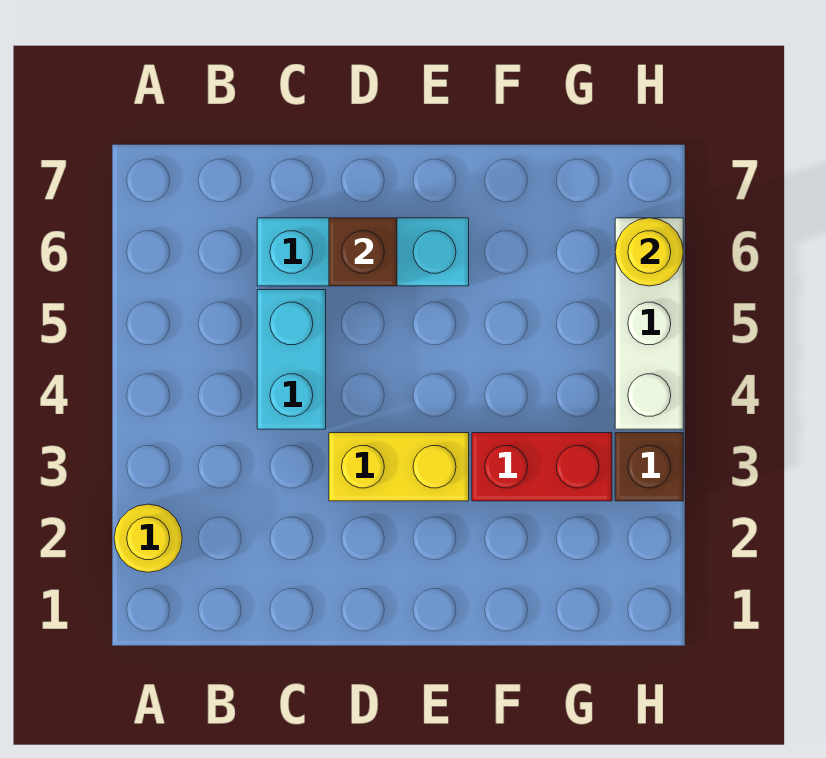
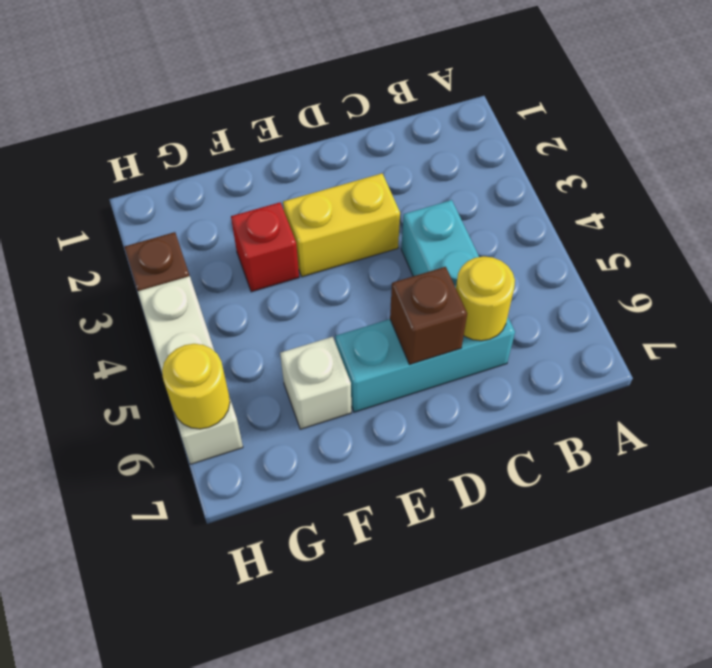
yellow 1x1 round brick [114,504,182,572] -> yellow 1x1 round brick moved to [456,256,515,341]
red 1x2 brick [472,433,612,501] -> red 1x1 brick [231,202,299,292]
none -> white 1x1 brick [280,337,351,429]

